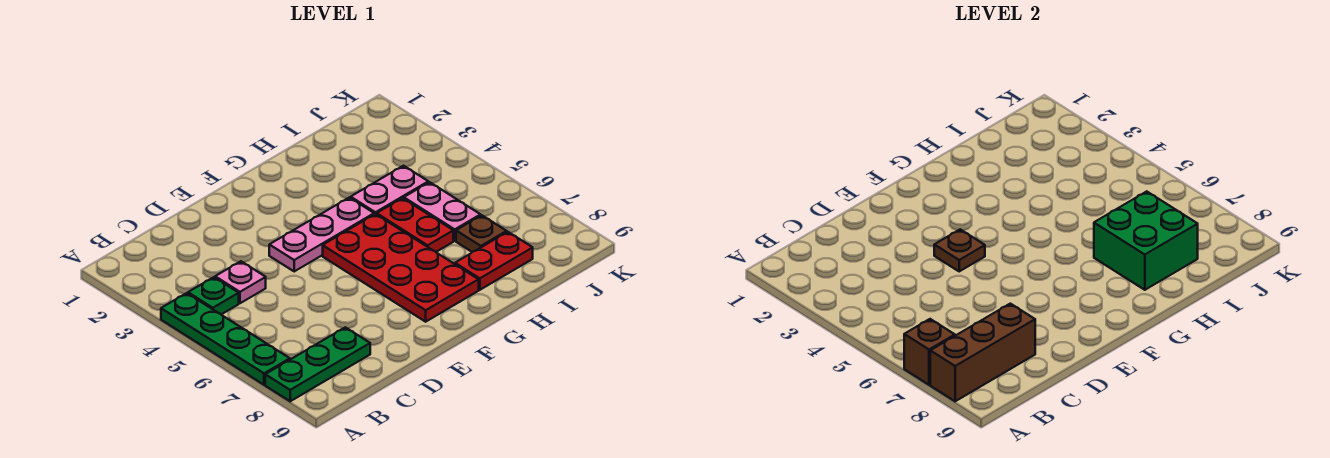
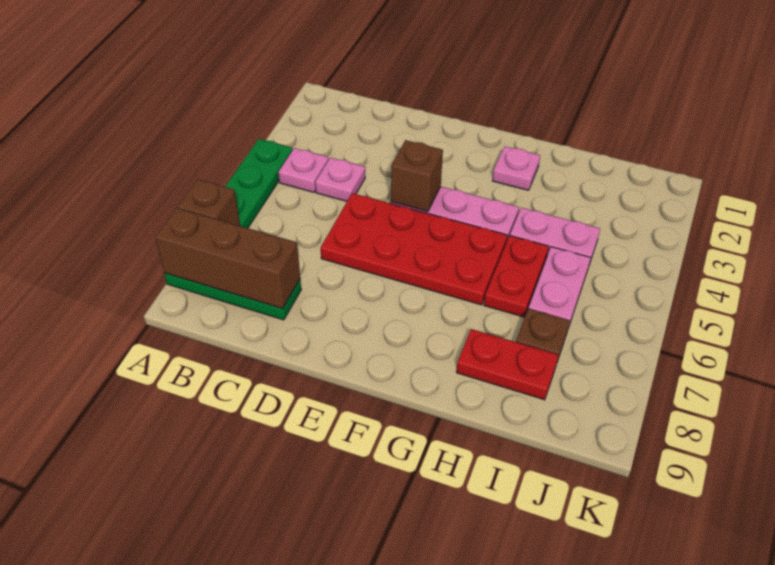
green 1x1 plate [188,277,239,314] -> pink 1x1 plate [278,148,329,192]
brown 1x1 plate [934,229,985,271] -> brown 1x1 brick [391,140,443,212]
red 2x4 plate [323,214,479,322] -> red 2x4 plate turned to [321,193,507,305]
none -> pink 1x1 plate [492,146,540,190]
green 2x2 brick [1094,191,1198,290] -> none

